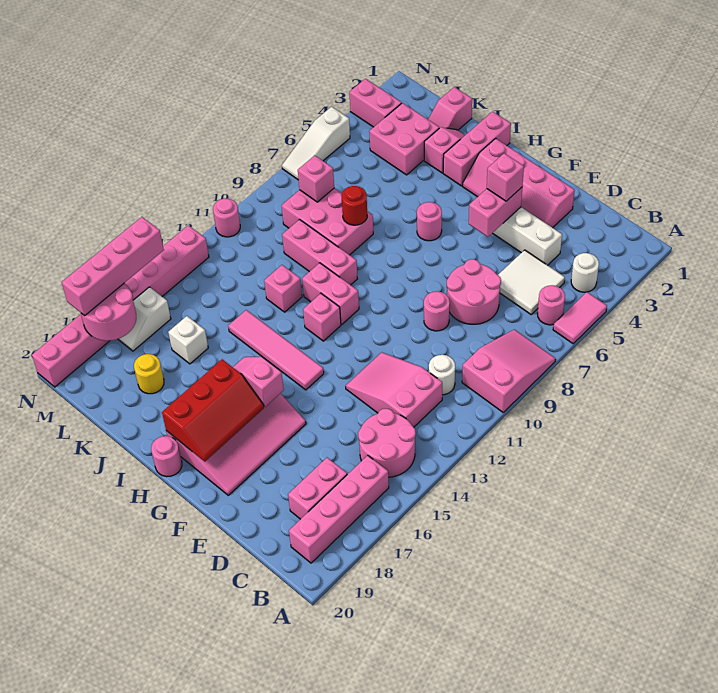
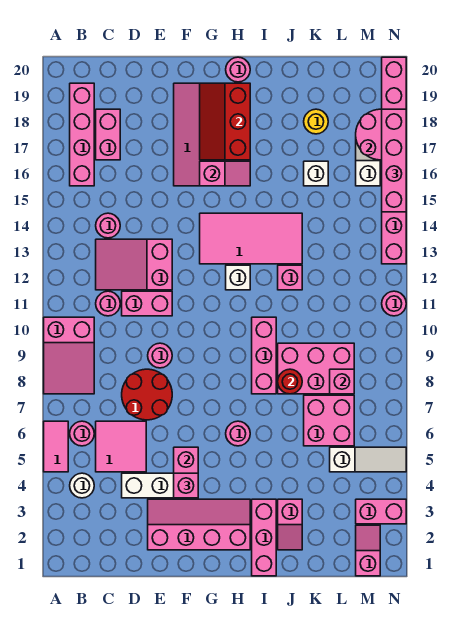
pink 2x2 round brick [358,409,416,477] -> pink 1x1 round brick [96,213,120,238]
white 2x2 tile [498,250,565,314] -> pink 2x2 tile [96,421,146,472]
white 1x1 round brick [428,355,455,395] -> pink 1x1 round brick [96,291,120,316]
pink 2x3 slope [346,352,442,427] -> pink 2x3 slope turned to [96,239,172,290]
pink 2x2 round brick [447,259,501,324] -> red 2x2 round brick [122,369,172,420]
pink 1x4 tile [228,310,324,390] -> pink 2x4 tile [200,213,302,264]
pink 1x2 brick [302,263,359,324] -> pink 1x2 brick moved to [122,291,172,316]
pink 1x1 brick [303,293,341,341] -> white 1x1 brick [226,265,250,290]
pink 1x3 brick [282,220,357,285] -> pink 1x3 brick turned to [252,317,276,394]
pink 1x2 slope [428,87,472,130] -> pink 1x2 slope moved to [356,525,380,576]
pink 2x2 brick [369,103,439,175] -> pink 2x2 brick moved to [304,395,354,446]
white 1x3 slope [282,107,350,180] -> white 1x3 slope turned to [330,447,406,472]

